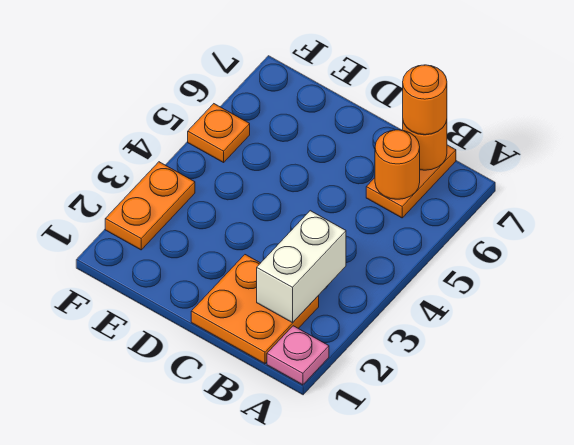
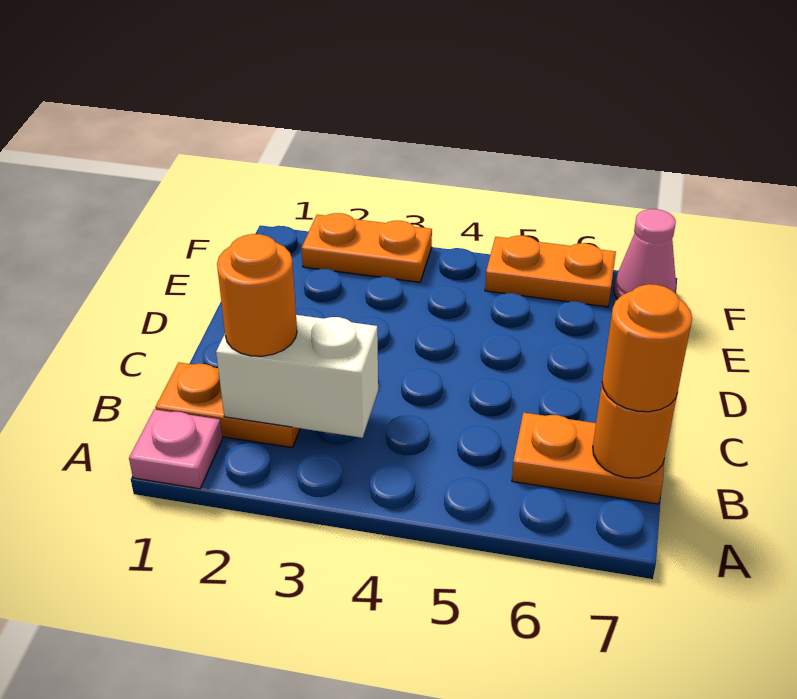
orange 2x2 plate [191,255,319,364] -> orange 1x2 plate [155,363,300,448]
orange 1x1 round brick [375,130,420,199] -> orange 1x1 round brick moved to [217,234,297,356]
orange 1x1 plate [188,104,250,163] -> orange 1x2 plate [485,236,616,307]
none -> pink 1x1 cone [614,209,676,299]

